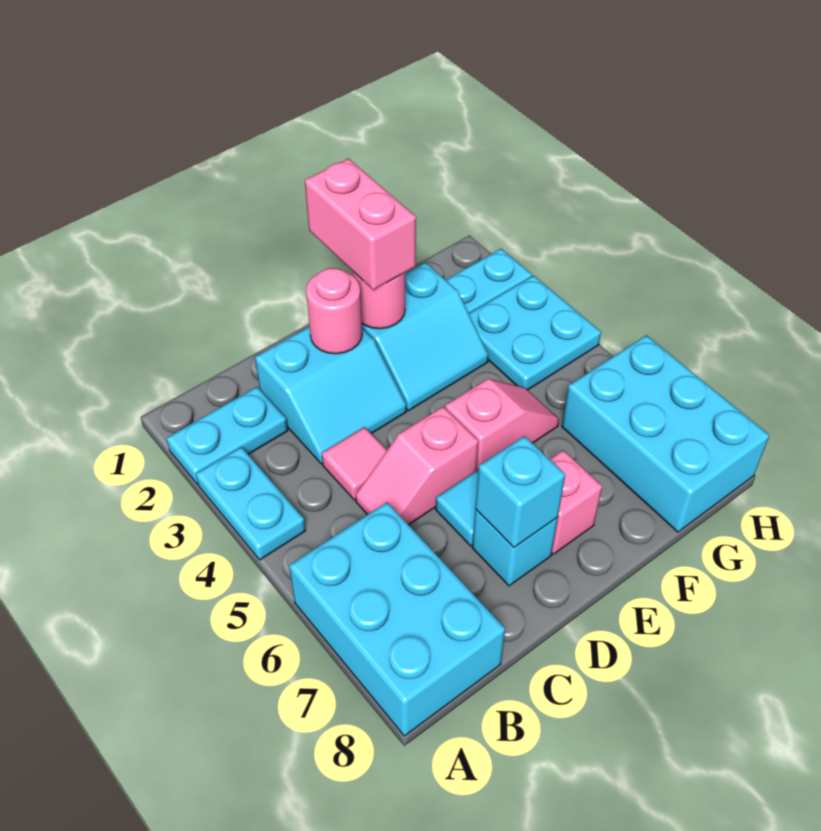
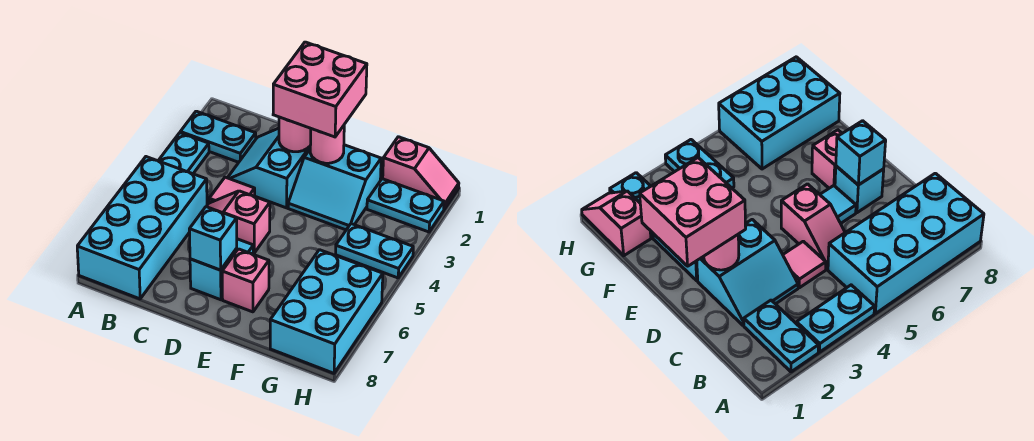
cyan 2x3 brick [289,502,505,736] -> cyan 2x4 brick [77,157,207,299]
cyan 2x2 slope [255,327,406,464] -> cyan 2x2 slope turned to [228,128,310,208]
pink 1x2 brick [305,159,416,290] -> pink 2x2 brick [273,42,367,137]
pink 1x2 slope [445,379,559,471] -> pink 1x2 slope moved to [383,137,459,209]
cyan 2x2 plate [469,276,601,390] -> cyan 1x2 plate [336,224,413,278]

